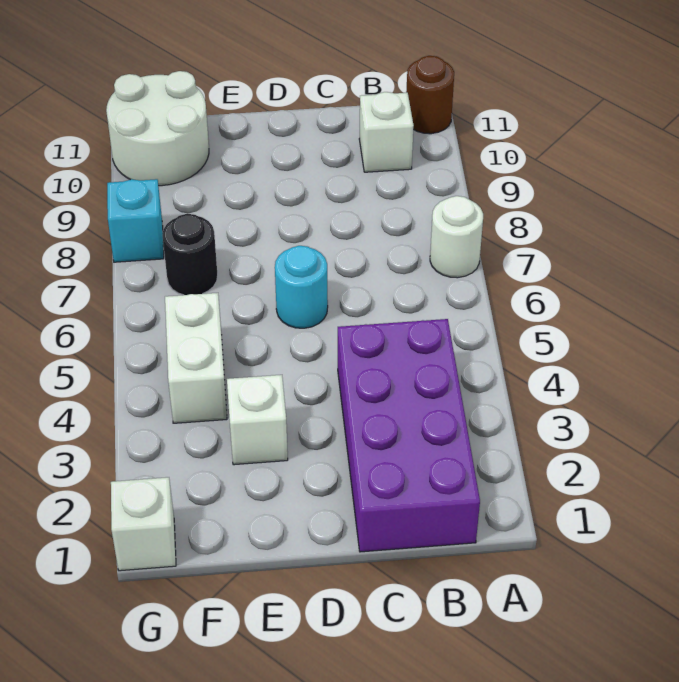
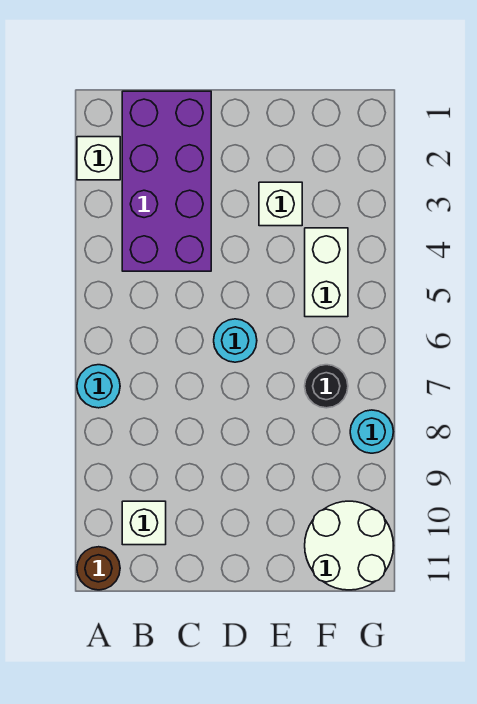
white 1x1 round brick [430,196,483,278] -> cyan 1x1 round brick [77,365,120,408]
white 1x1 brick [111,477,176,571] -> white 1x1 brick moved to [77,137,120,180]
cyan 1x1 brick [107,179,164,262] -> cyan 1x1 round brick [350,410,393,453]

